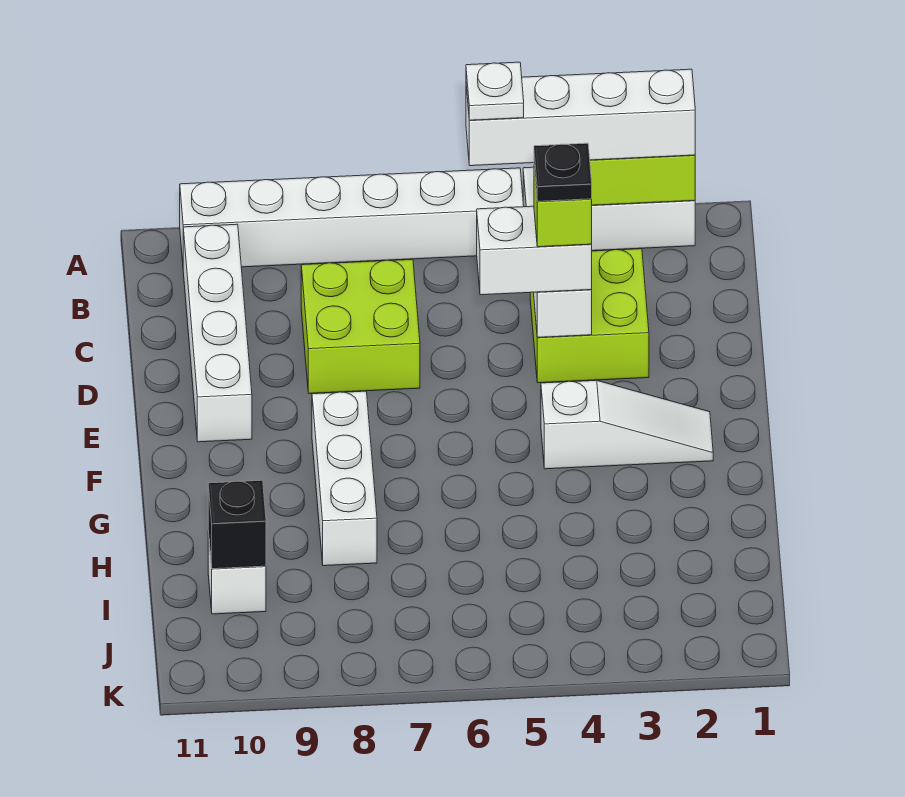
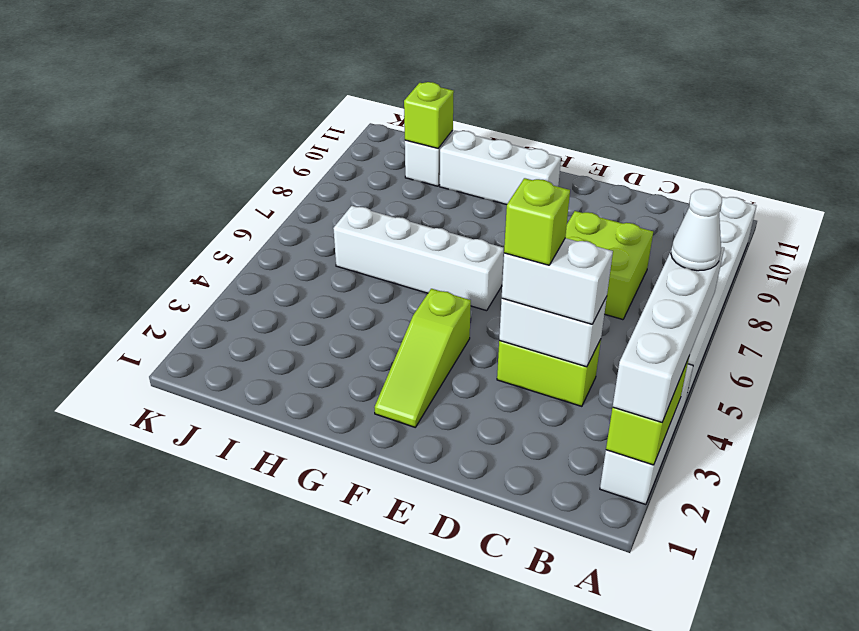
white 1x1 plate [466,62,524,120] -> white 1x1 cone [671,189,722,271]
white 1x4 brick [183,224,252,442] -> white 1x4 brick moved to [333,206,504,311]
lime 2x2 brick [530,249,649,383] -> lime 1x2 brick [497,339,601,406]
white 1x2 brick [477,206,592,295] -> white 1x2 brick turned to [502,238,613,324]
black 1x1 plate [534,143,592,201] -> none
white 1x3 slope [541,380,713,469] -> lime 1x3 slope [374,289,471,427]
white 1x3 brick [312,391,377,566] -> white 1x3 brick moved to [440,131,561,205]
black 1x1 brick [208,480,266,569] -> lime 1x1 brick [404,82,454,148]

